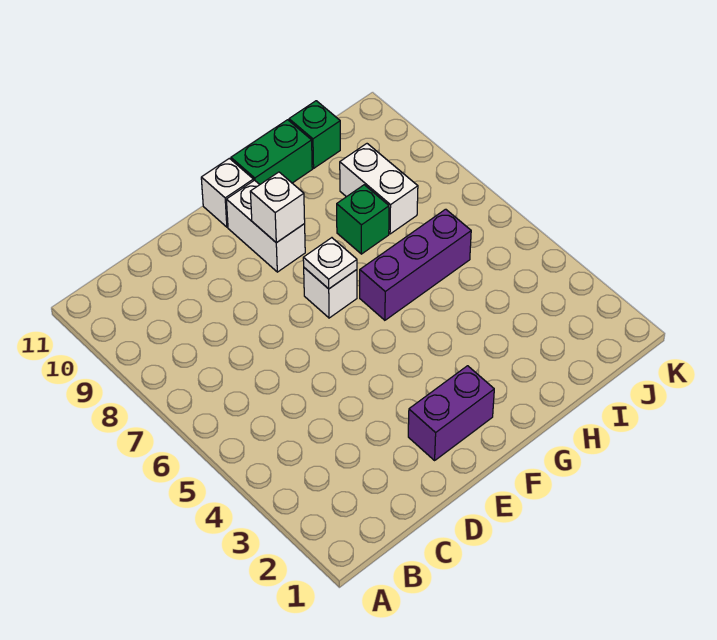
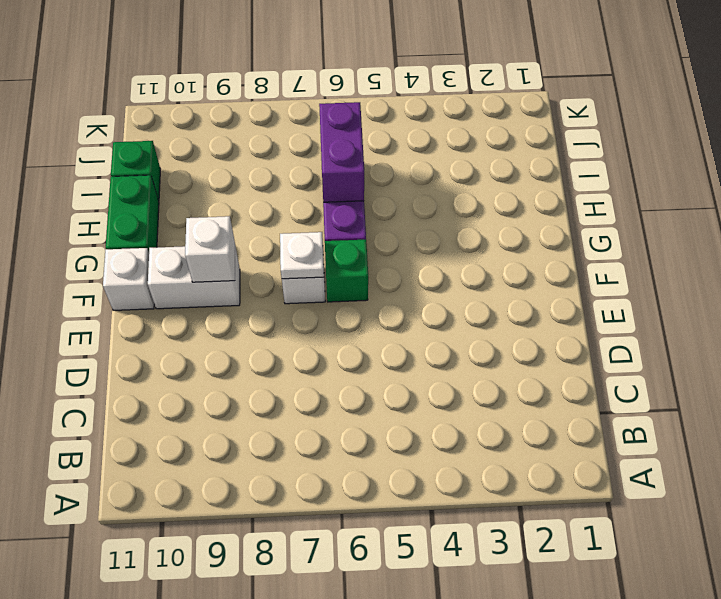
purple 1x2 brick [408,366,494,460] -> purple 1x2 brick moved to [319,102,364,202]
green 1x1 brick [337,185,389,254] -> green 1x1 brick moved to [325,240,368,302]
white 1x2 brick [340,144,418,234] -> none

